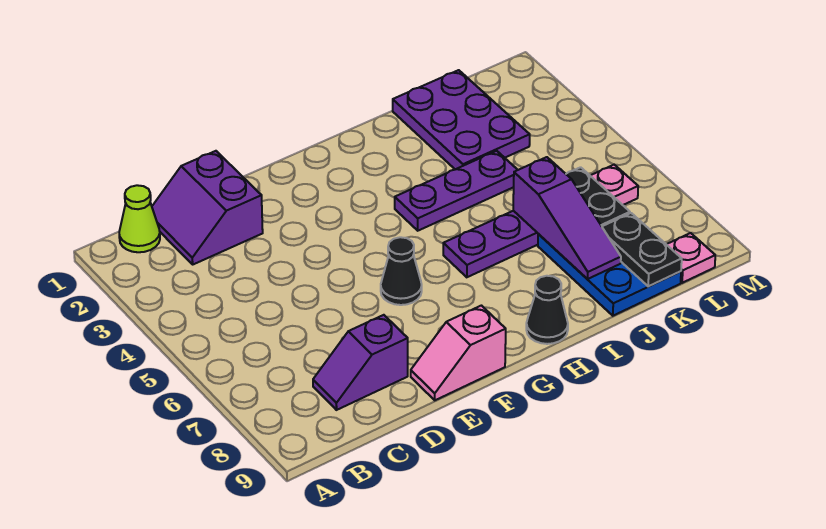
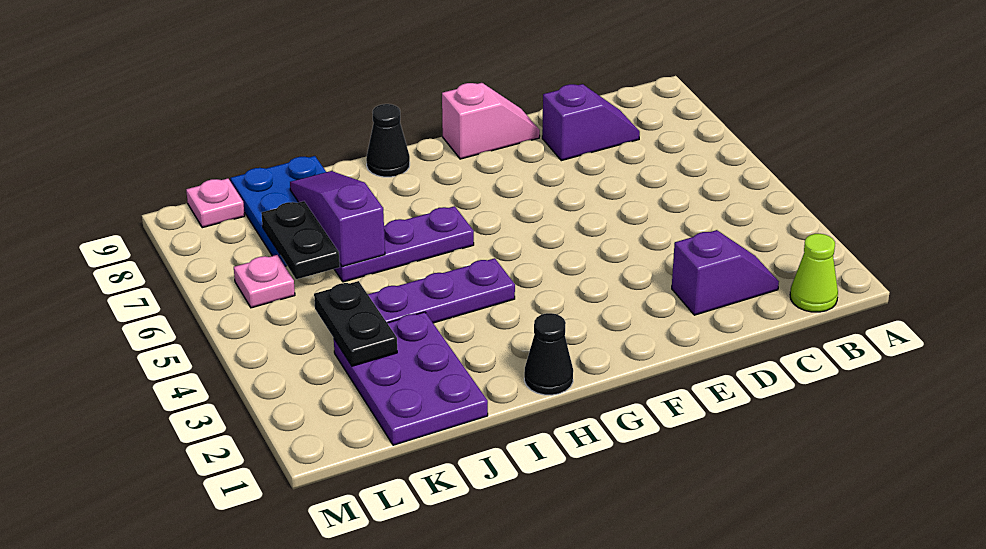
purple 2x2 slope [152,151,263,264] -> purple 1x2 slope [672,230,779,315]
black 1x1 cone [381,237,422,305] -> black 1x1 cone moved to [524,313,573,395]
black 1x2 plate [602,213,682,286] -> black 1x2 plate moved to [314,281,397,366]

